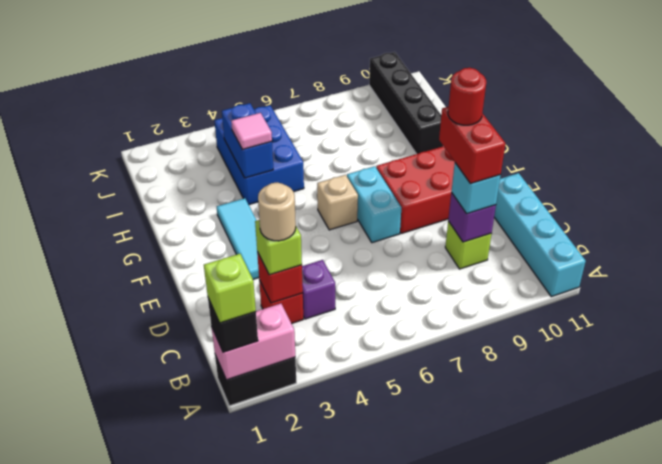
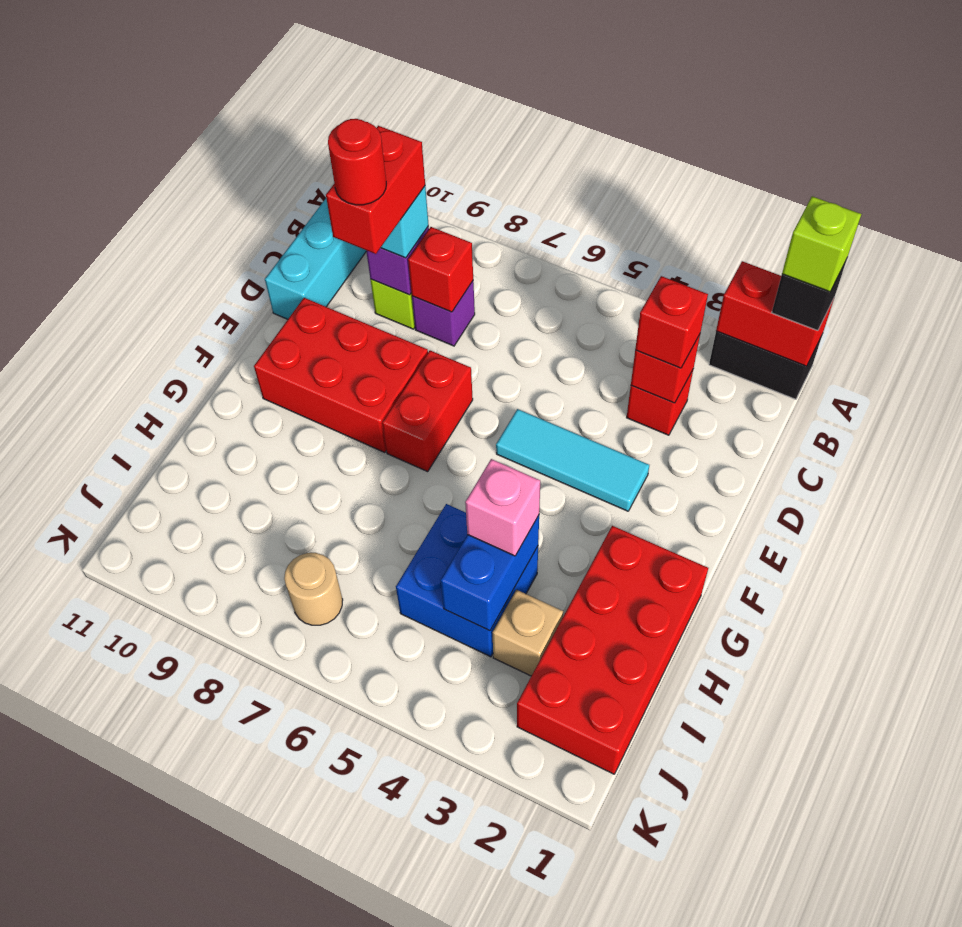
pink 1x2 brick [211,304,295,380] -> red 1x2 brick [716,261,834,366]
lime 1x1 brick [255,220,302,275] -> red 1x1 brick [635,276,708,368]
tan 1x1 round brick [258,182,296,241] -> tan 1x1 round brick moved to [284,553,343,625]
purple 1x1 brick [302,260,335,319] -> purple 1x1 brick moved to [412,281,475,346]
none -> red 1x1 brick [408,227,473,312]
cyan 1x3 tile [217,198,259,279] -> cyan 1x3 tile turned to [496,409,649,511]
cyan 1x2 brick [347,166,401,243] -> red 1x2 brick [382,351,473,472]
tan 1x1 brick [317,175,358,230] -> tan 1x1 brick moved to [493,590,563,676]
none -> red 2x4 brick [517,526,708,774]
blue 2x3 brick [214,105,304,205] -> blue 2x2 brick [396,504,538,657]
pink 1x1 tile [231,113,272,150] -> pink 1x1 brick [465,459,540,556]
black 1x4 brick [369,52,443,154] -> none

